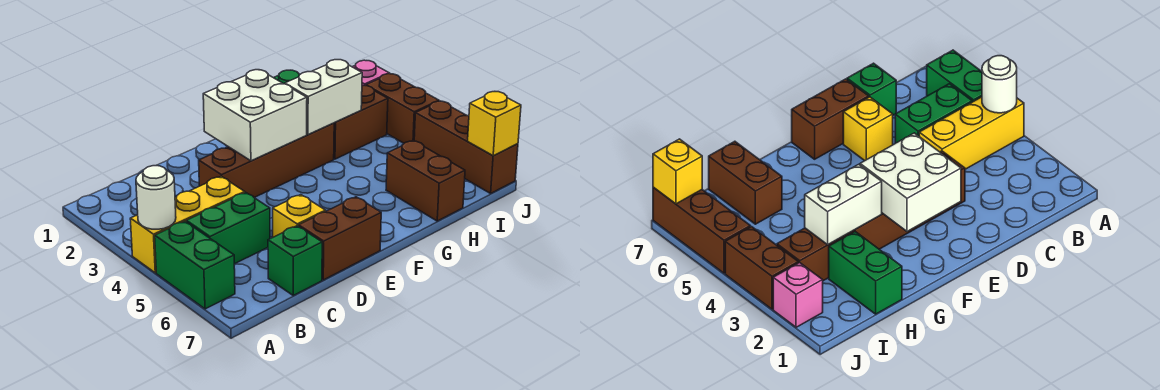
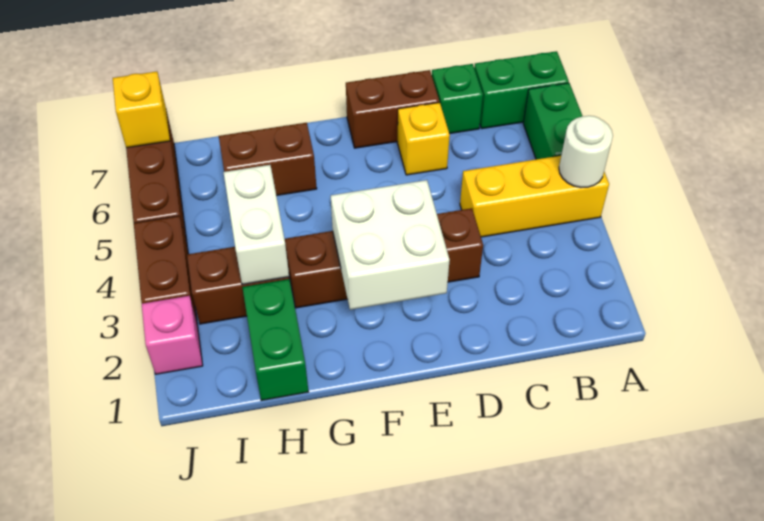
green 1x2 brick [186,193,270,264] -> green 1x2 brick moved to [474,51,569,129]
white 1x2 brick [285,60,362,135] -> white 1x2 brick turned to [223,165,289,285]
brown 1x2 brick [386,141,465,221] -> brown 1x2 brick turned to [219,123,317,196]

